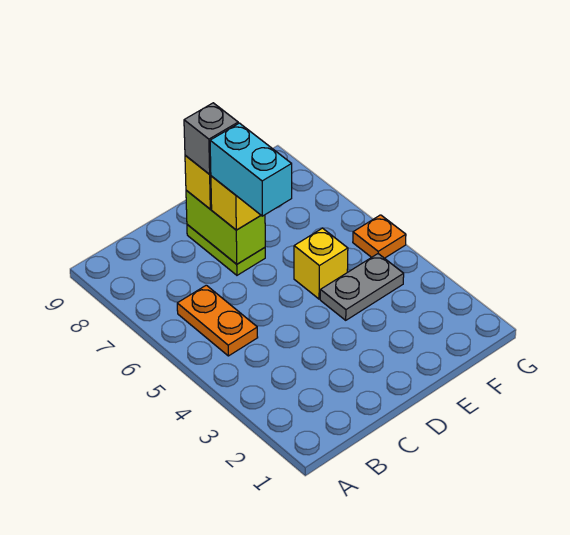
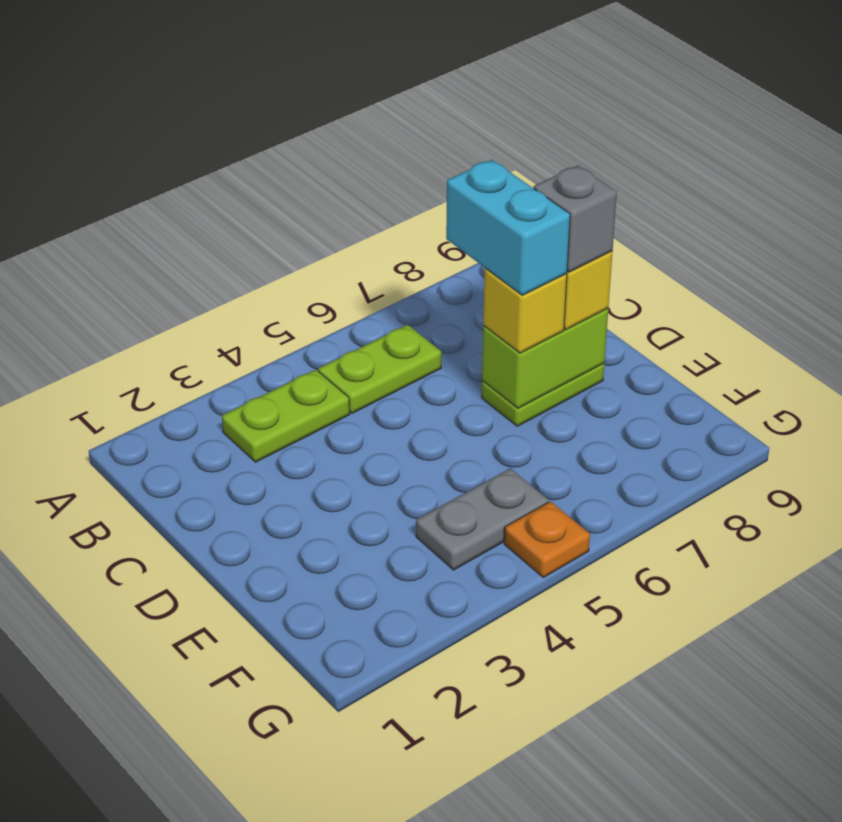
none -> lime 1x2 plate [222,369,350,462]
orange 1x2 plate [177,285,258,356] -> lime 1x2 plate [318,325,441,413]
cyan 1x2 brick [210,123,292,216] -> cyan 1x2 brick turned to [446,160,570,295]
grey 1x2 plate [320,254,404,320] -> grey 1x2 plate turned to [416,468,549,570]
yellow 1x1 brick [294,228,348,299] -> none

